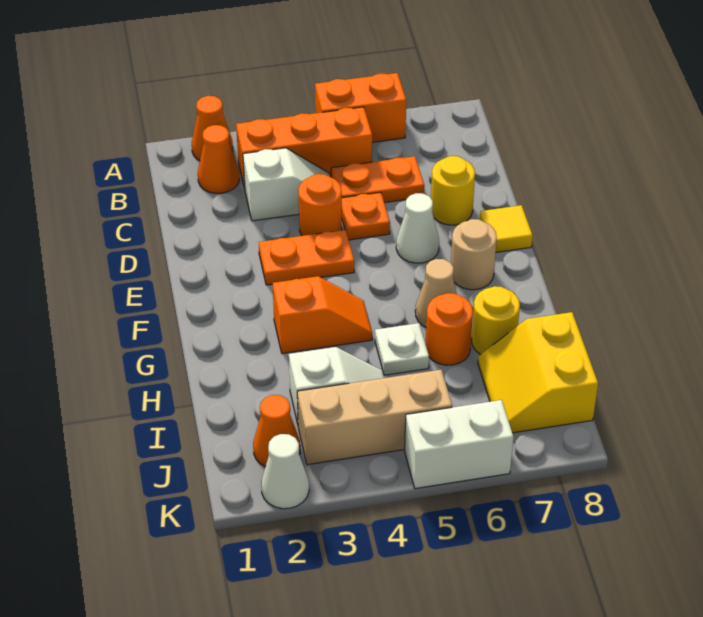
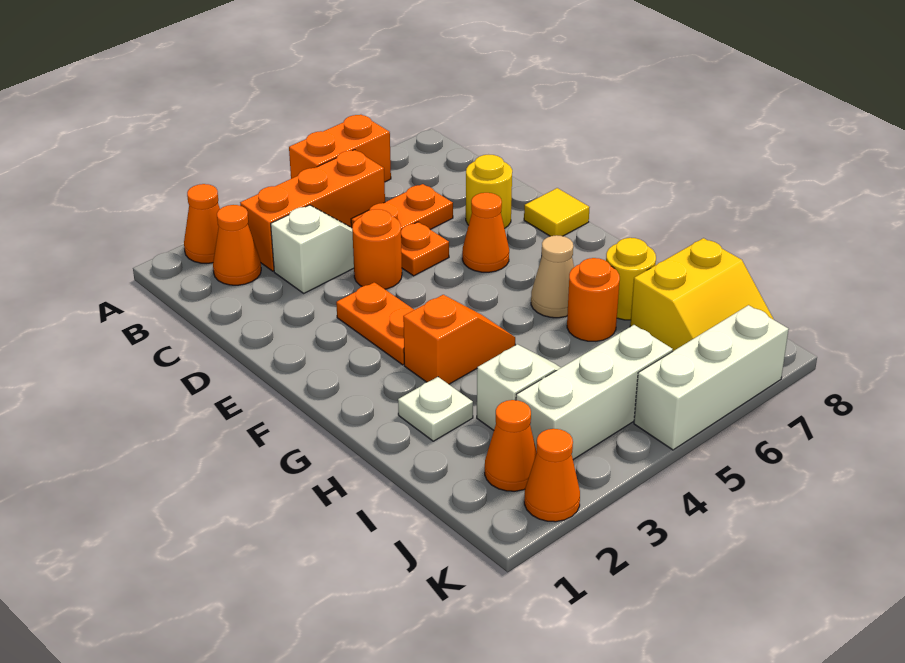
orange 1x2 plate [259,230,354,285] -> orange 1x2 plate turned to [336,282,414,365]
white 1x1 cone [396,193,439,263] -> orange 1x1 cone [462,193,509,272]
tan 1x1 round brick [451,219,497,290] -> none
white 1x1 plate [375,323,429,375] -> white 1x1 plate moved to [398,377,473,441]
yellow 2x2 slope [478,312,598,433] -> yellow 2x2 slope turned to [630,238,774,351]
tan 1x3 brick [297,370,452,465] -> white 1x3 brick [516,325,673,459]
white 1x1 cone [261,434,309,509] -> orange 1x1 cone [524,429,580,522]
white 1x2 brick [405,400,514,489] -> white 1x3 brick [634,305,789,450]

